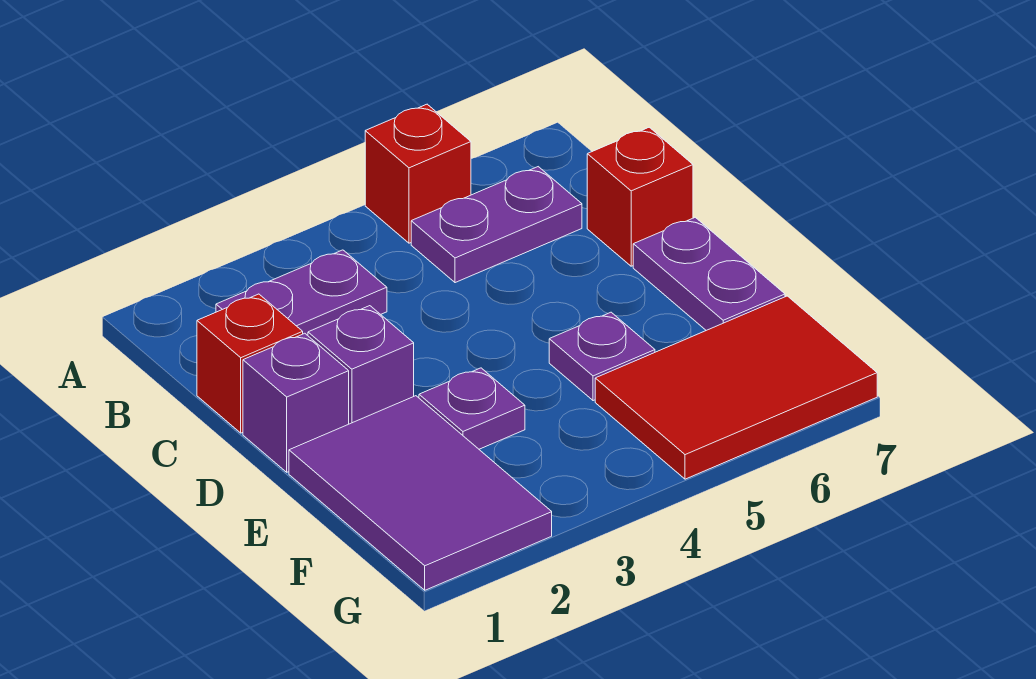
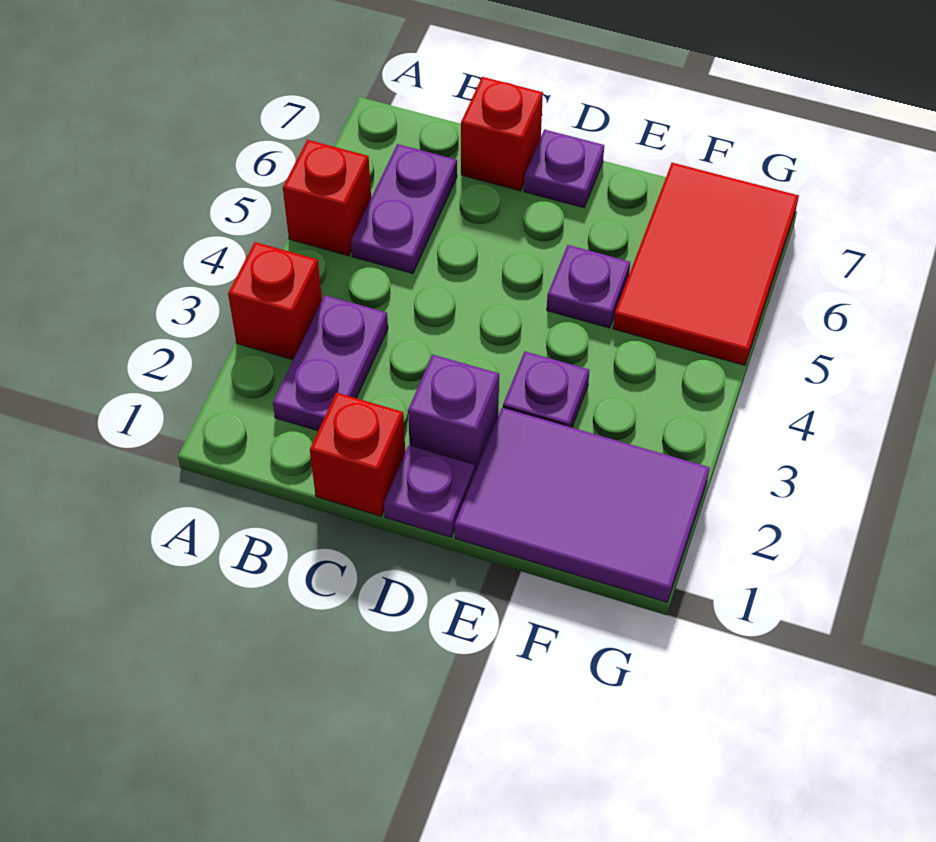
none -> red 1x1 brick [228,242,322,360]
purple 1x1 brick [243,333,349,472] -> purple 1x1 plate [384,446,475,537]
purple 1x2 plate [633,217,785,330] -> purple 1x1 plate [524,129,604,208]

